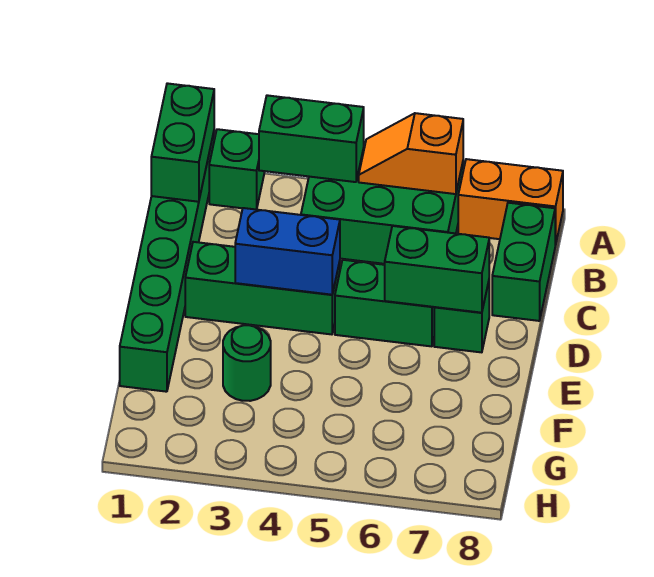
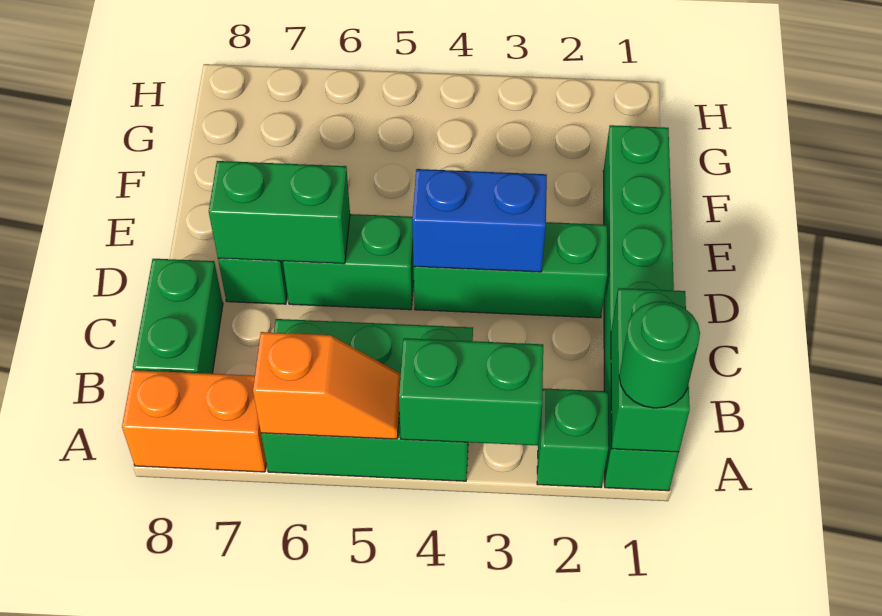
green 1x1 round brick [223,325,271,401] -> green 1x1 round brick moved to [619,301,700,408]

